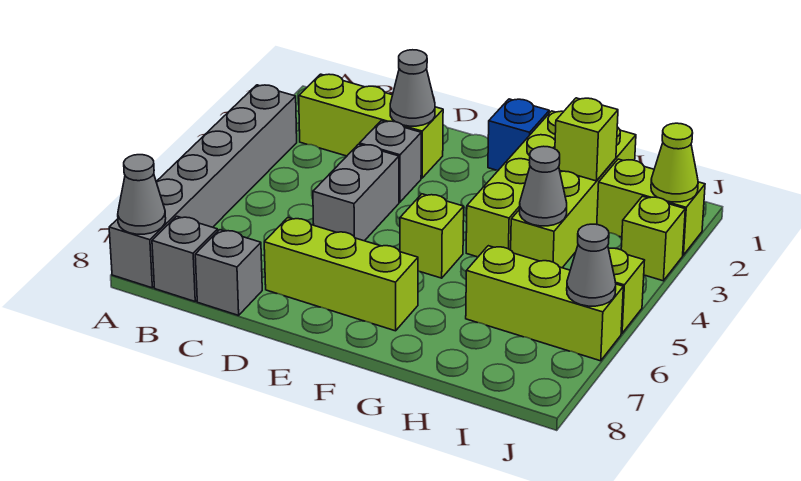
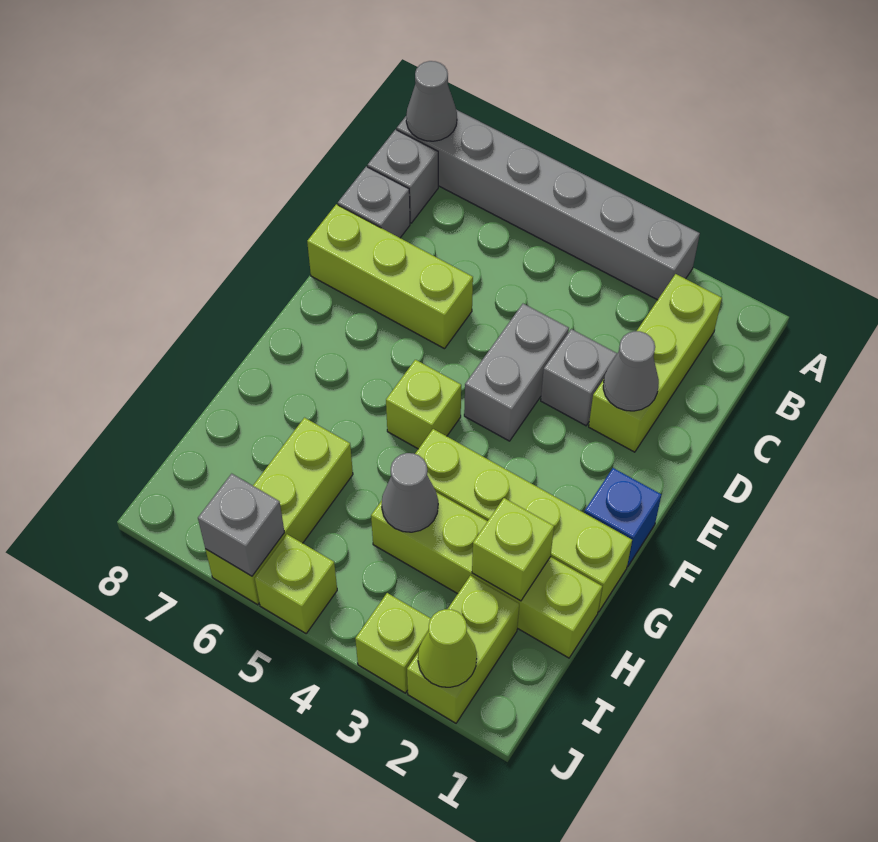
grey 1x2 brick [313,144,399,241] -> grey 1x2 brick turned to [464,304,569,441]
lime 1x3 brick [264,218,418,331] -> lime 1x3 brick turned to [307,204,473,349]
grey 1x1 cone [567,224,616,306] -> grey 1x1 brick [198,474,284,576]

